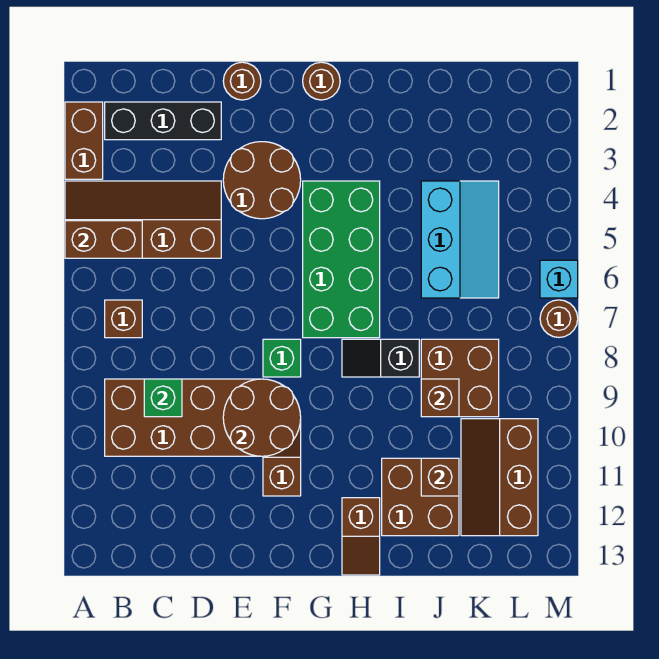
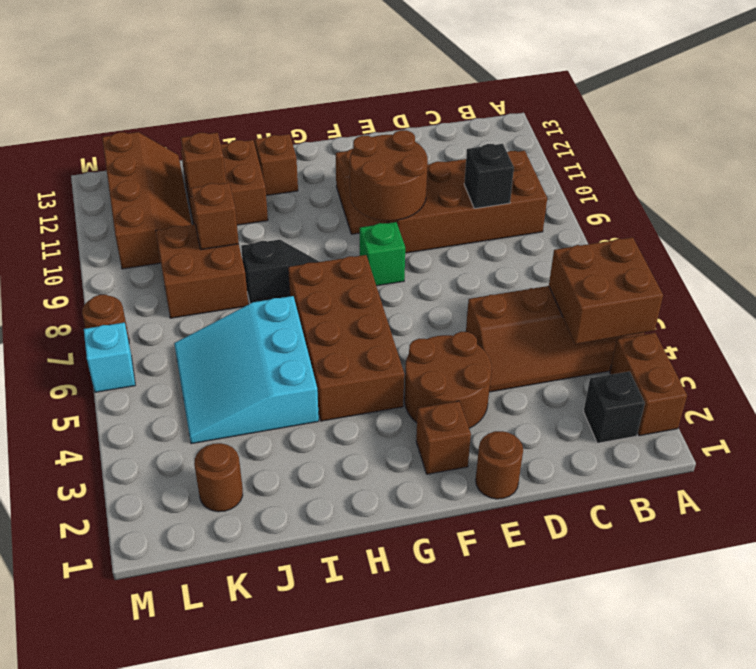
brown 1x2 brick [65,221,142,258] -> brown 2x2 brick [549,237,663,344]
black 1x3 brick [105,102,221,140] -> black 1x1 brick [584,371,645,443]
brown 1x1 brick [105,300,142,338] -> brown 1x1 brick moved to [416,401,471,474]
green 1x1 brick [144,379,182,417] -> black 1x1 brick [464,144,514,209]
brown 1x1 round brick [303,62,340,100] -> brown 1x1 round brick moved to [194,443,243,512]
green 2x4 brick [303,181,380,338] -> brown 2x4 brick [288,255,404,421]
cyan 2x3 slope [421,181,499,298] -> cyan 3x3 slope [174,296,319,444]
brown 2x3 slope [461,419,538,536] -> brown 2x4 slope [102,132,192,269]

